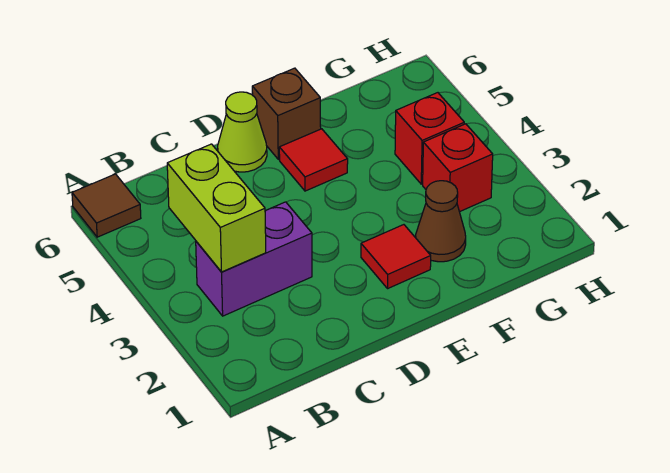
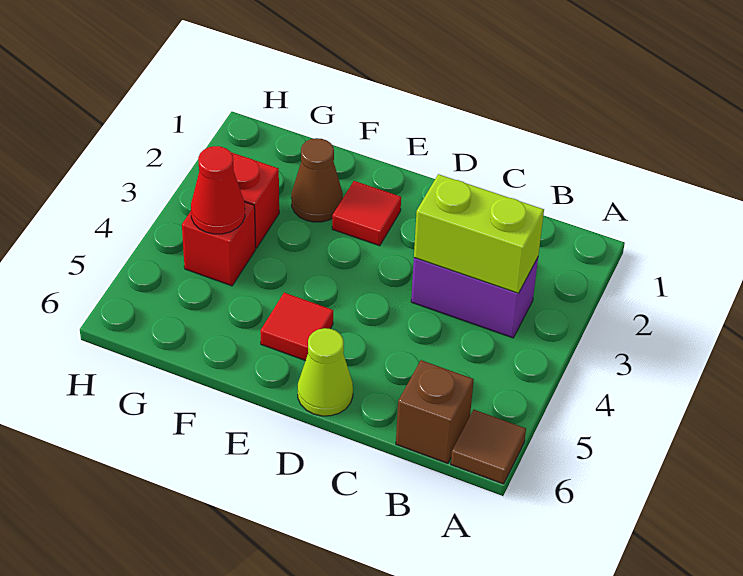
lime 1x2 brick [167,144,266,272] -> lime 1x2 brick turned to [414,174,544,293]
brown 1x1 brick [252,68,321,159] -> brown 1x1 brick moved to [396,360,474,463]
none -> red 1x1 cone [191,146,245,234]

